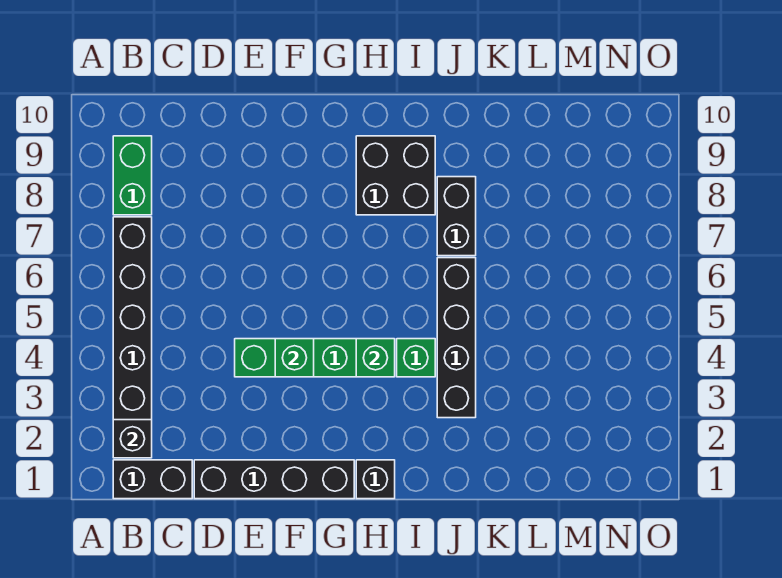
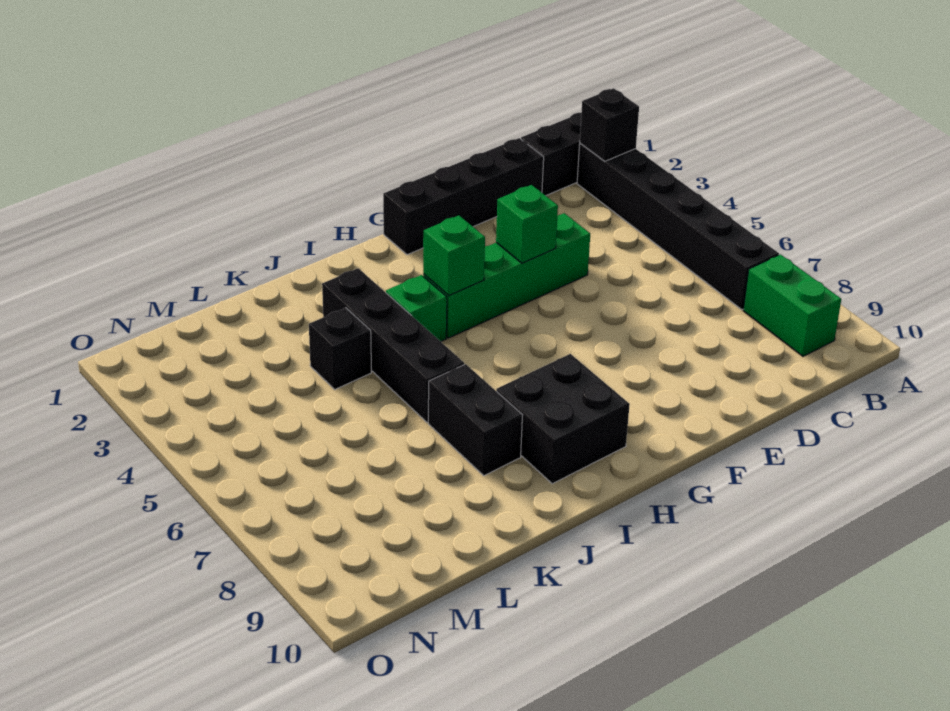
black 1x1 brick [356,460,395,499] -> black 1x1 brick moved to [309,308,371,389]

